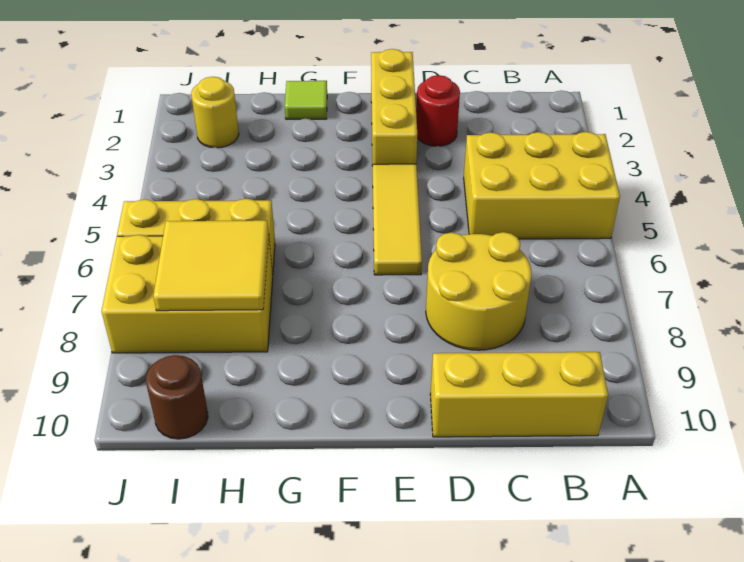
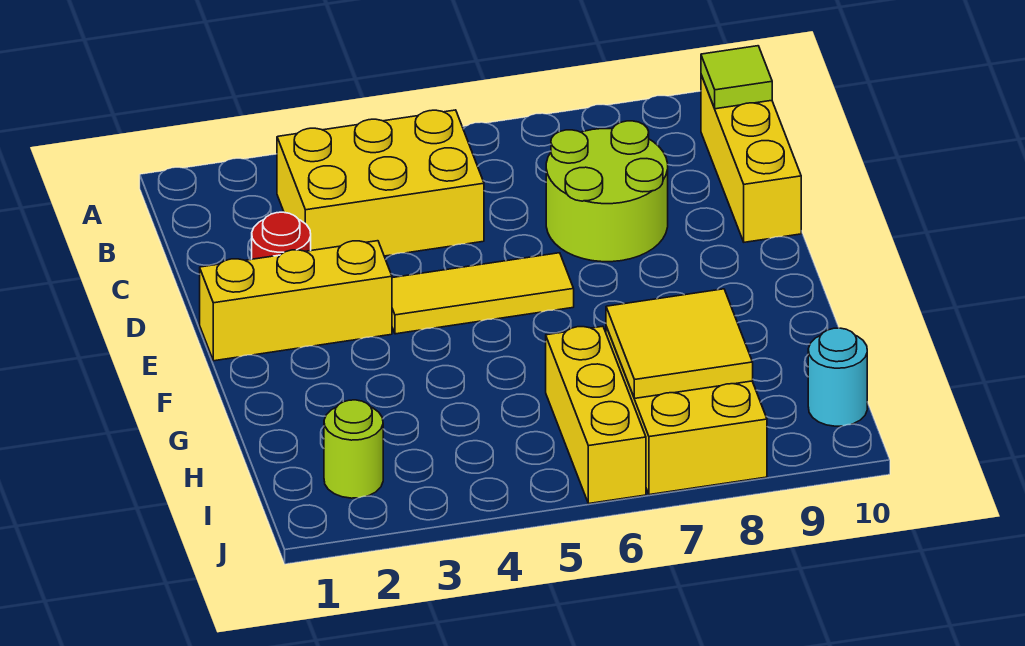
yellow 2x3 brick [464,132,620,239] -> yellow 2x3 brick turned to [277,110,484,256]
yellow 2x2 round brick [426,232,532,350] -> lime 2x2 round brick [546,121,668,262]
lime 1x1 tile [285,81,327,119] -> lime 1x1 tile moved to [701,46,772,109]
yellow 1x1 round brick [191,77,239,148] -> lime 1x1 round brick [324,400,383,498]
brown 1x1 round brick [146,355,208,439] -> cyan 1x1 round brick [808,328,867,426]

